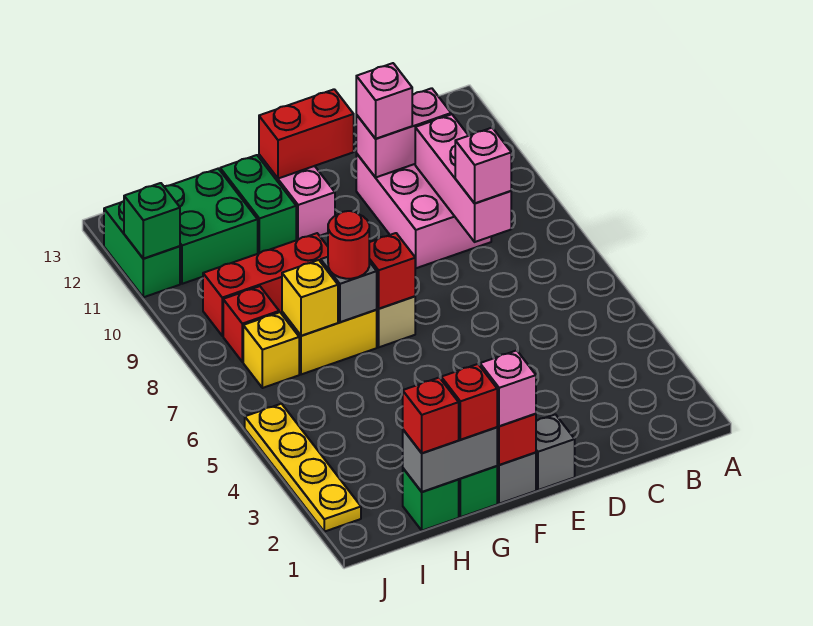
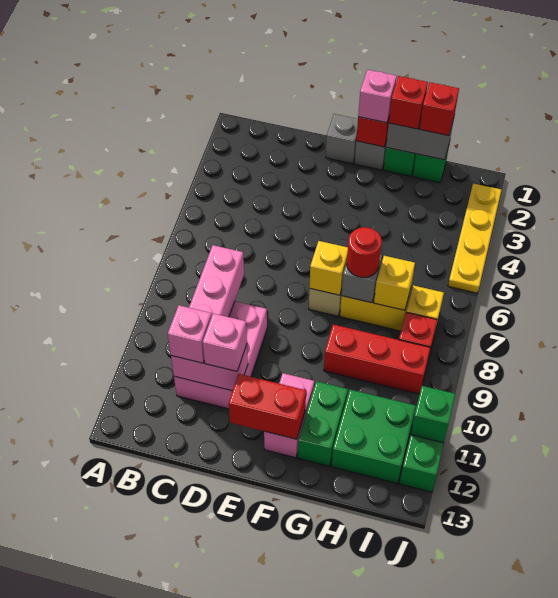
pink 1x1 brick [455,128,511,203] -> pink 1x1 brick moved to [168,305,212,363]
red 1x1 brick [369,233,415,309] -> yellow 1x1 brick [309,241,348,295]

